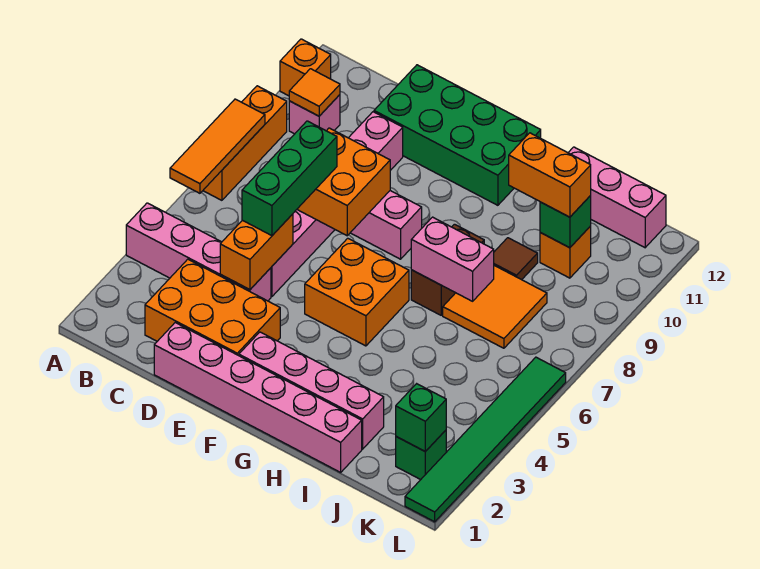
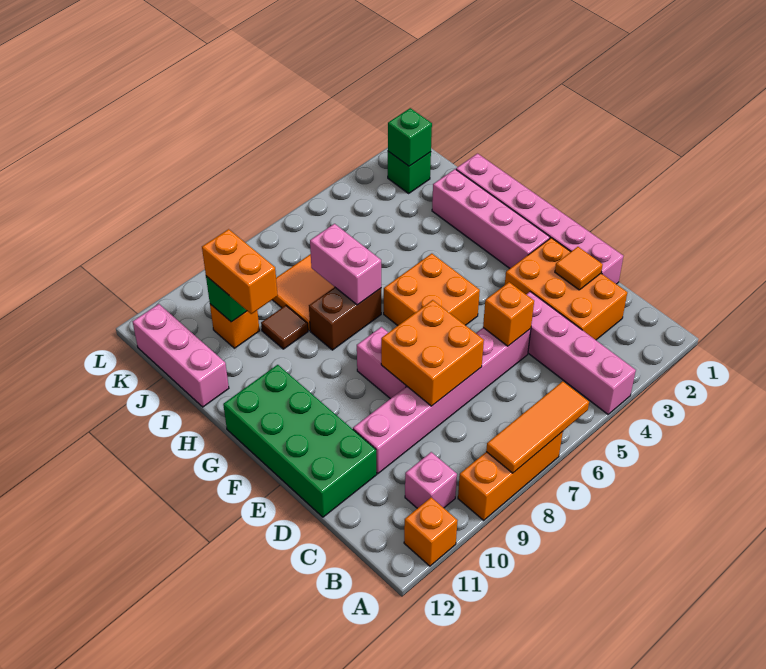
orange 1x1 tile [289,69,340,116] -> orange 1x1 tile moved to [555,247,603,290]
orange 1x2 brick [220,214,293,290] -> orange 1x1 brick [483,282,534,346]
green 1x3 brick [242,121,337,236] -> none
green 1x6 tile [405,357,566,522] -> none

